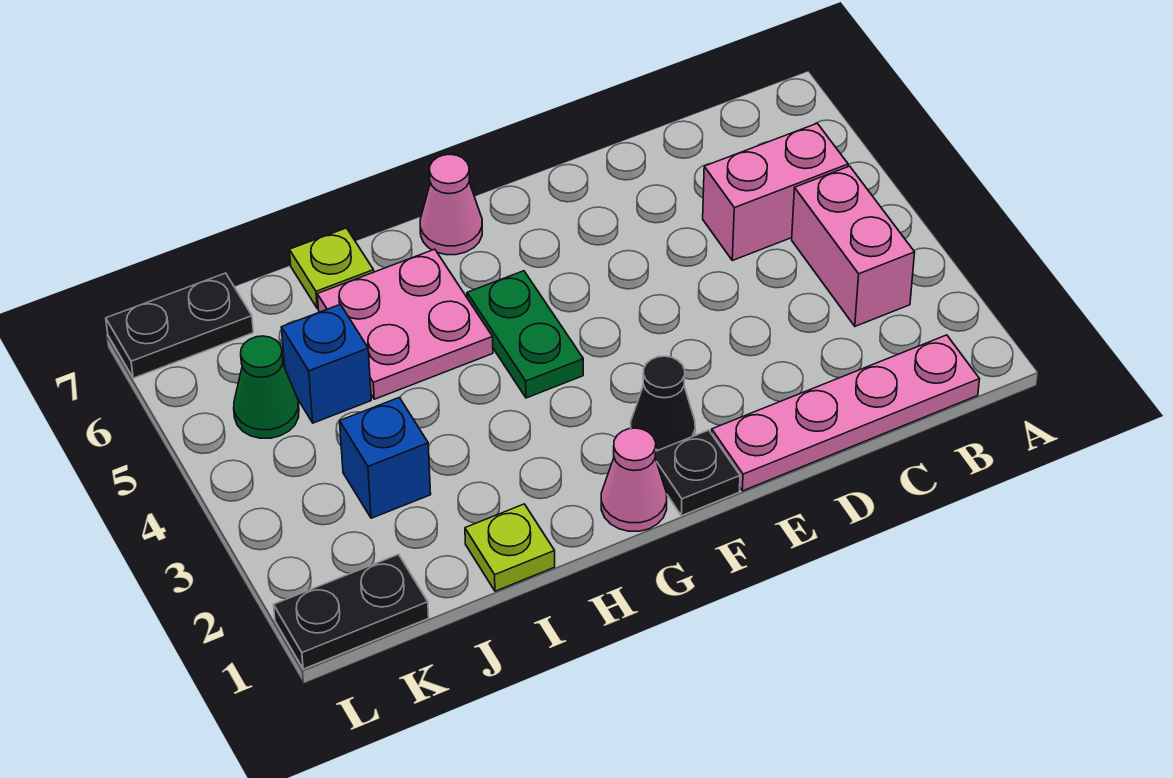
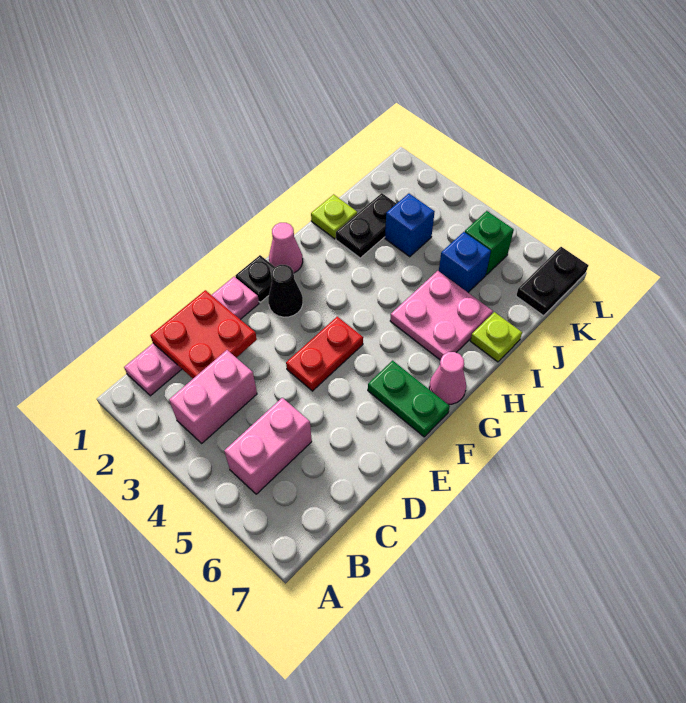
pink 1x2 brick [792,166,915,326] -> pink 1x2 brick turned to [169,350,257,443]
none -> red 2x2 plate [150,290,257,378]
none -> red 1x2 plate [286,317,363,391]
green 1x2 plate [467,271,583,398] -> green 1x2 plate moved to [368,361,450,437]
black 1x2 plate [274,554,429,669] -> black 1x2 plate moved to [336,193,397,258]
green 1x1 cone [234,336,299,438] -> green 1x1 brick [465,211,514,275]

